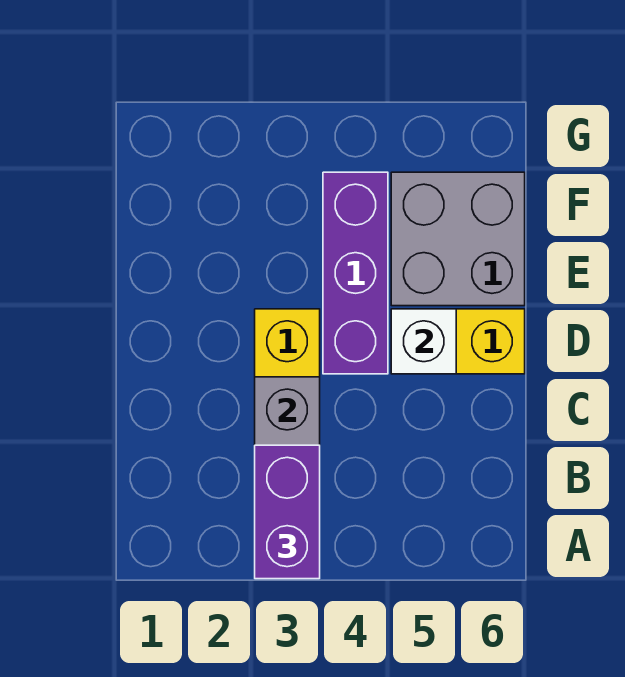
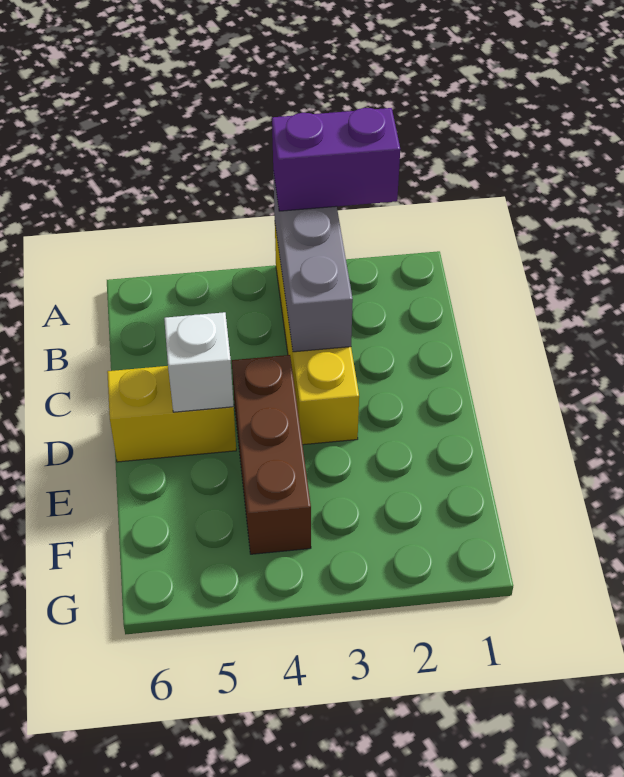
purple 1x2 brick [255,445,320,579] -> purple 1x2 brick turned to [272,108,400,211]
purple 1x3 brick [323,172,388,374] -> brown 1x3 brick [232,355,311,554]
grey 2x2 brick [391,172,525,306] -> none

